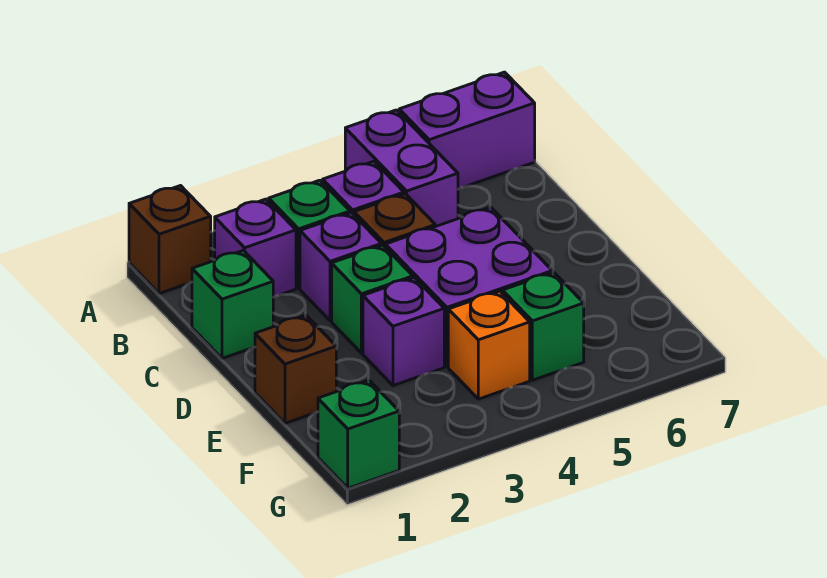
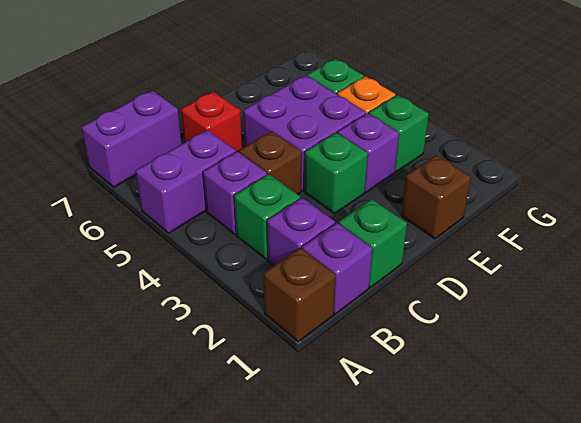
purple 1x2 brick [399,72,535,189] -> purple 1x2 brick turned to [82,91,181,187]
purple 1x1 brick [300,213,381,321] -> purple 1x1 brick moved to [302,223,372,314]
none -> red 1x1 brick [181,92,242,152]
green 1x1 brick [318,380,399,488] -> green 1x1 brick moved to [369,95,429,172]

